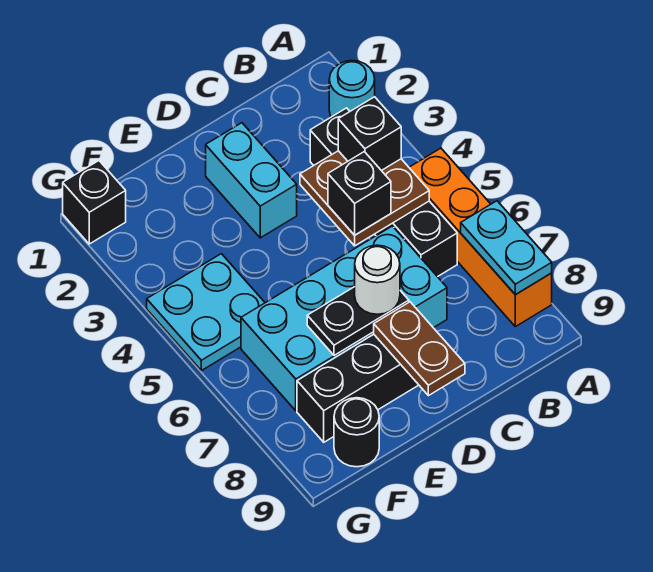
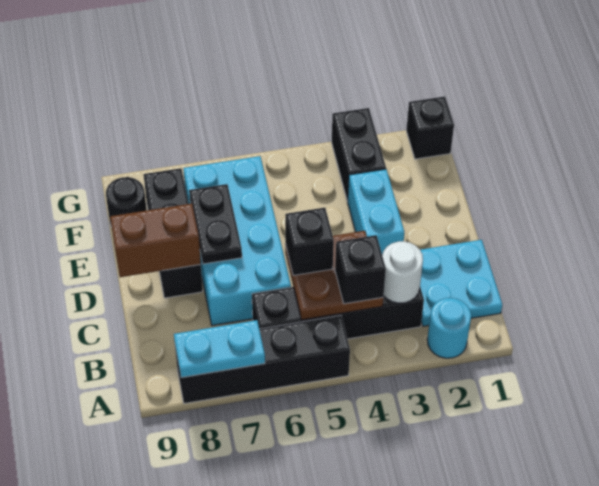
orange 1x4 brick [409,148,552,327] -> black 1x4 brick [175,316,350,403]
cyan 1x2 brick [206,123,297,238] -> cyan 1x2 brick turned to [348,169,404,254]
white 1x1 round brick [355,245,400,314] -> white 1x1 round brick moved to [382,241,423,303]
brown 1x2 plate [374,302,465,396] -> brown 1x2 brick [110,204,201,277]
none -> black 1x2 brick [332,108,386,201]
cyan 2x2 plate [147,254,265,371] -> cyan 2x2 plate moved to [420,240,502,326]

